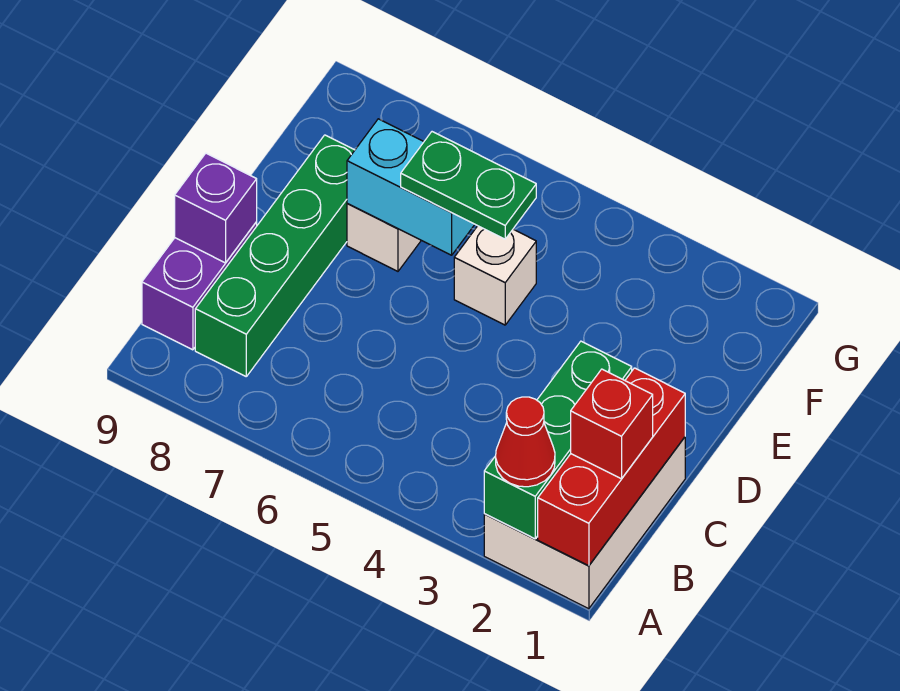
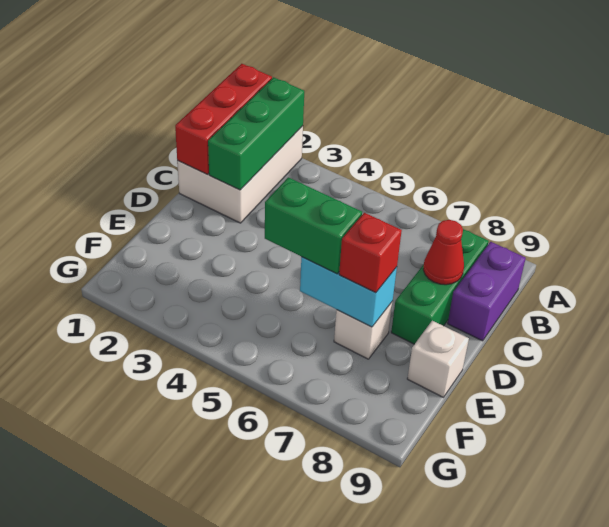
red 1x1 cone [496,397,555,487] -> red 1x1 cone moved to [423,220,464,285]
red 1x1 brick [571,369,653,479] -> red 1x1 brick moved to [339,213,402,293]
green 1x4 brick [195,135,355,376] -> green 1x3 brick [391,229,489,344]
purple 1x1 brick [175,153,257,263] -> none
white 1x1 brick [454,226,536,325] -> white 1x1 brick moved to [407,321,469,397]
green 1x2 plate [401,132,536,239] -> green 1x2 brick [265,177,362,274]

